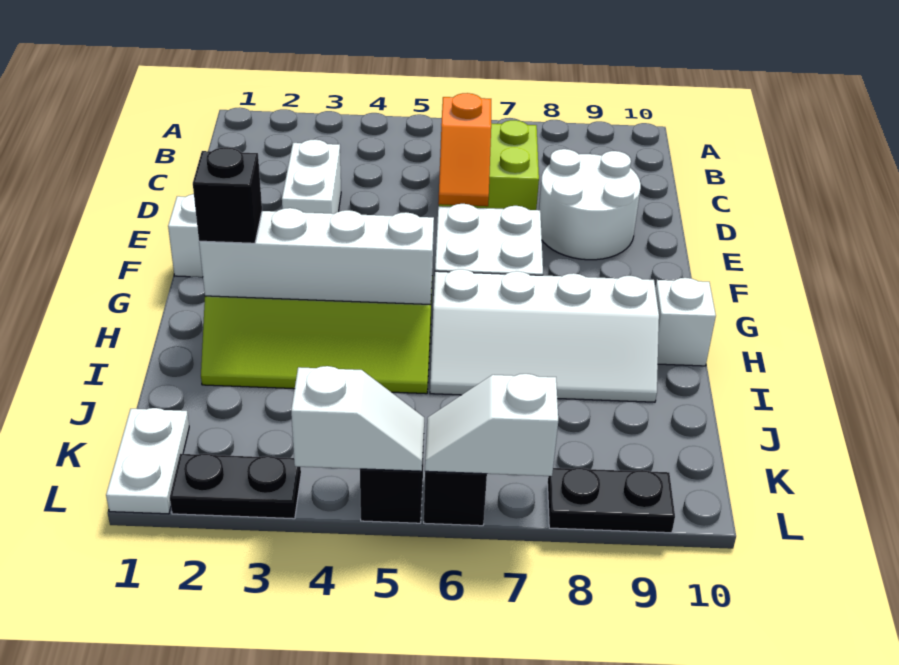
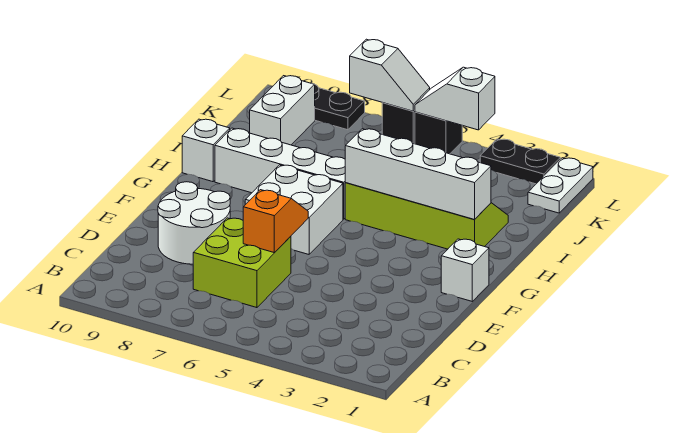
white 1x2 brick [282,140,341,214] -> white 1x2 brick moved to [250,76,315,145]
black 1x1 brick [193,147,262,243] -> none

